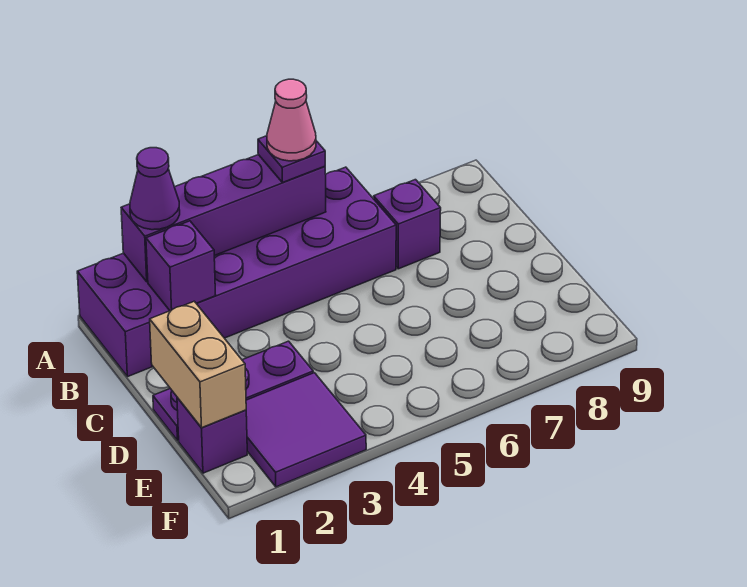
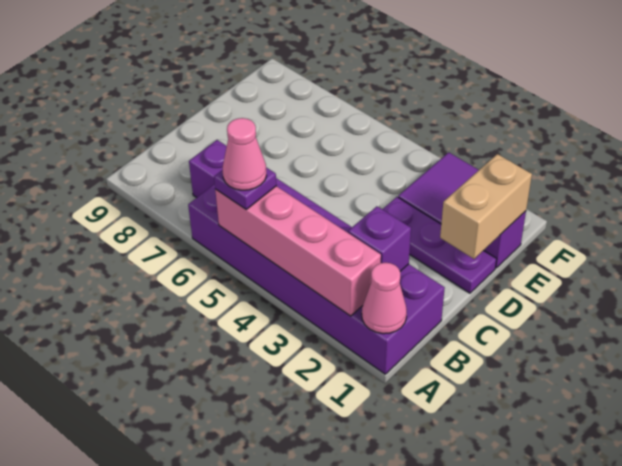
none -> pink 1x1 cone [362,263,407,334]
purple 1x4 brick [121,155,326,282] -> pink 1x4 brick [215,186,381,316]
purple 1x1 cone [130,148,180,230] -> none

